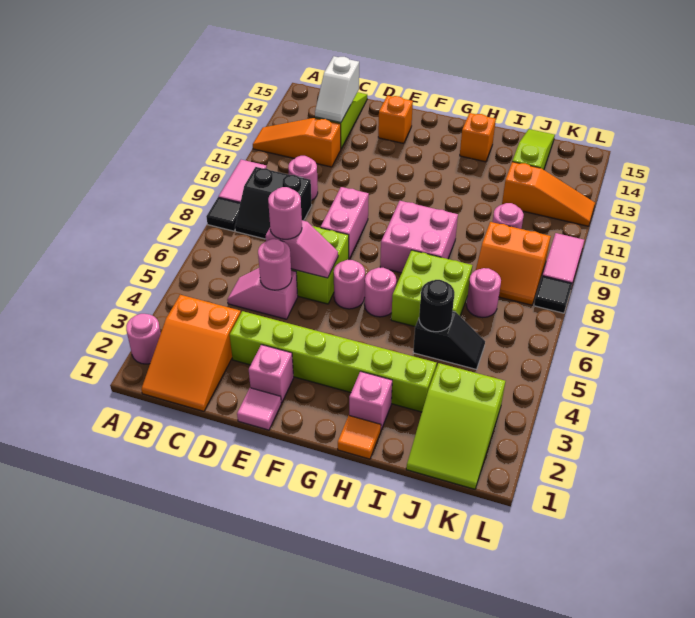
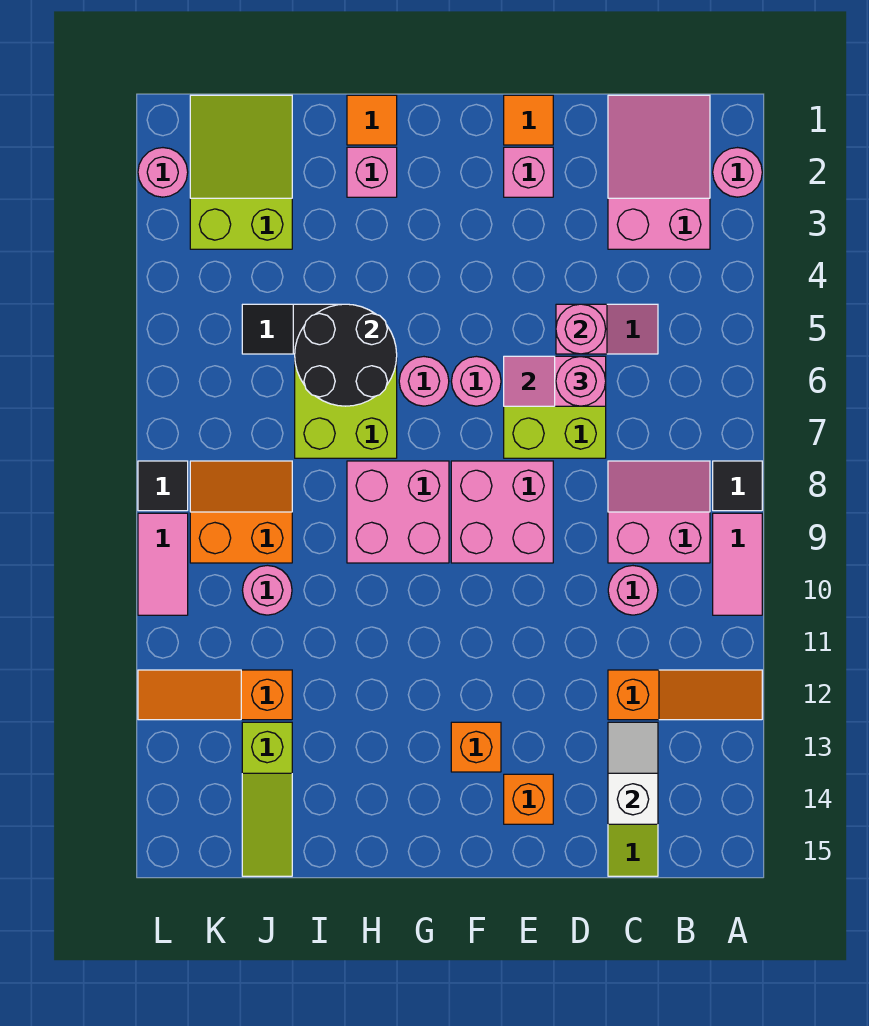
orange 2x3 slope [141,295,241,411] -> pink 2x3 slope [608,95,710,249]
black 2x2 slope [235,167,312,239] -> pink 2x2 slope [608,461,710,563]
lime 1x6 brick [230,311,437,412] -> none
pink 1x1 tile [237,388,281,430] -> orange 1x1 tile [504,95,553,145]
pink 1x2 brick [321,187,369,259] -> pink 2x2 brick [451,461,553,563]
orange 1x1 brick [460,113,496,162] -> orange 1x1 brick moved to [451,722,501,772]
black 1x1 round brick [419,280,455,332] -> black 2x2 round brick [295,304,397,406]
pink 1x1 round brick [466,268,501,318] -> pink 1x1 round brick moved to [138,148,188,197]

